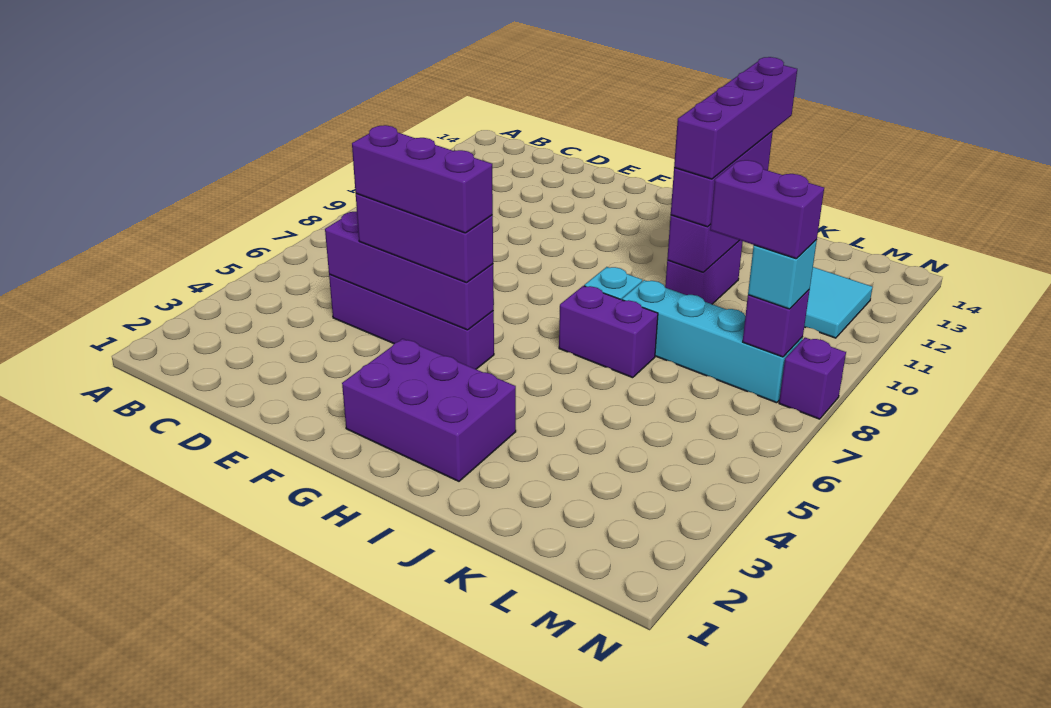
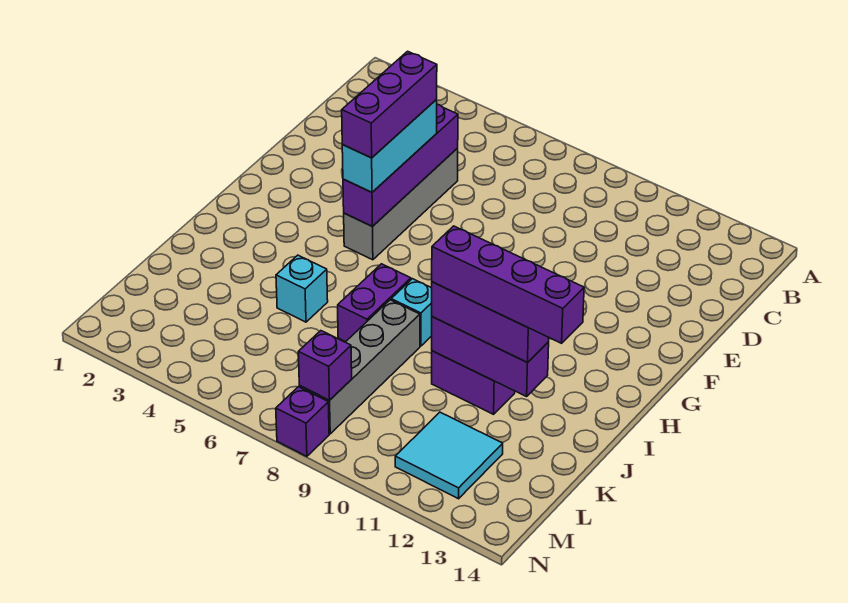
purple 1x4 brick [329,274,494,369] -> grey 1x4 brick [344,148,458,260]
purple 1x3 brick [356,194,493,283] -> cyan 1x3 brick [342,100,437,192]
purple 2x3 brick [342,339,516,481] -> none
cyan 1x4 brick [622,280,803,403] -> grey 1x4 brick [299,300,420,434]
purple 1x2 brick [710,160,824,259] -> none
cyan 1x1 brick [748,240,817,309] -> cyan 1x1 brick moved to [276,255,328,322]

